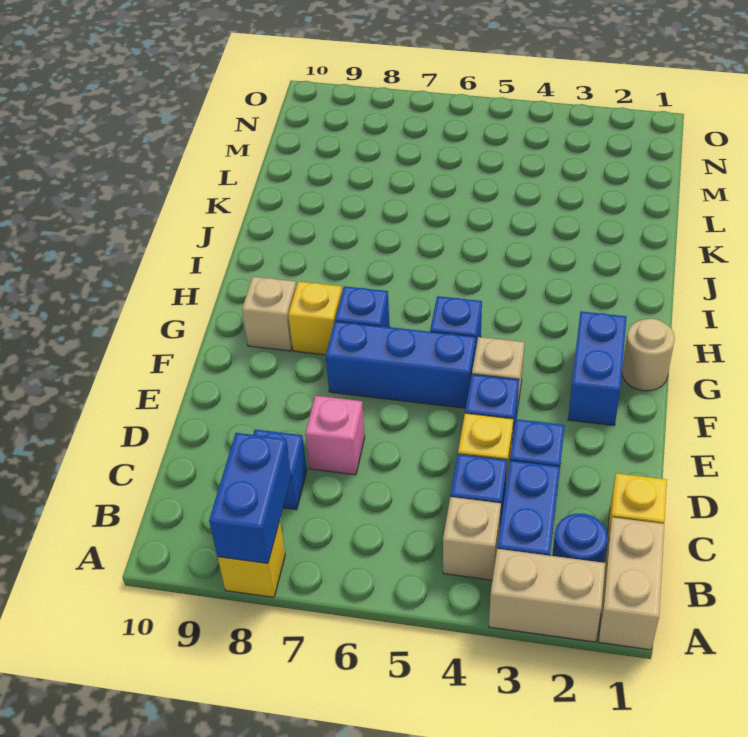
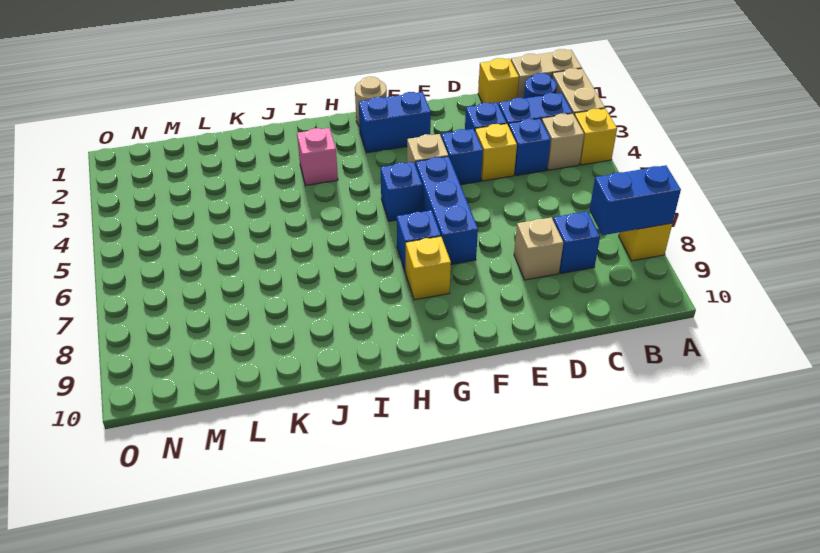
none -> yellow 1x1 brick [574,108,617,165]
pink 1x1 brick [305,396,365,475] -> pink 1x1 brick moved to [297,128,338,185]
tan 1x1 brick [242,277,296,351] -> tan 1x1 brick moved to [514,217,563,280]

